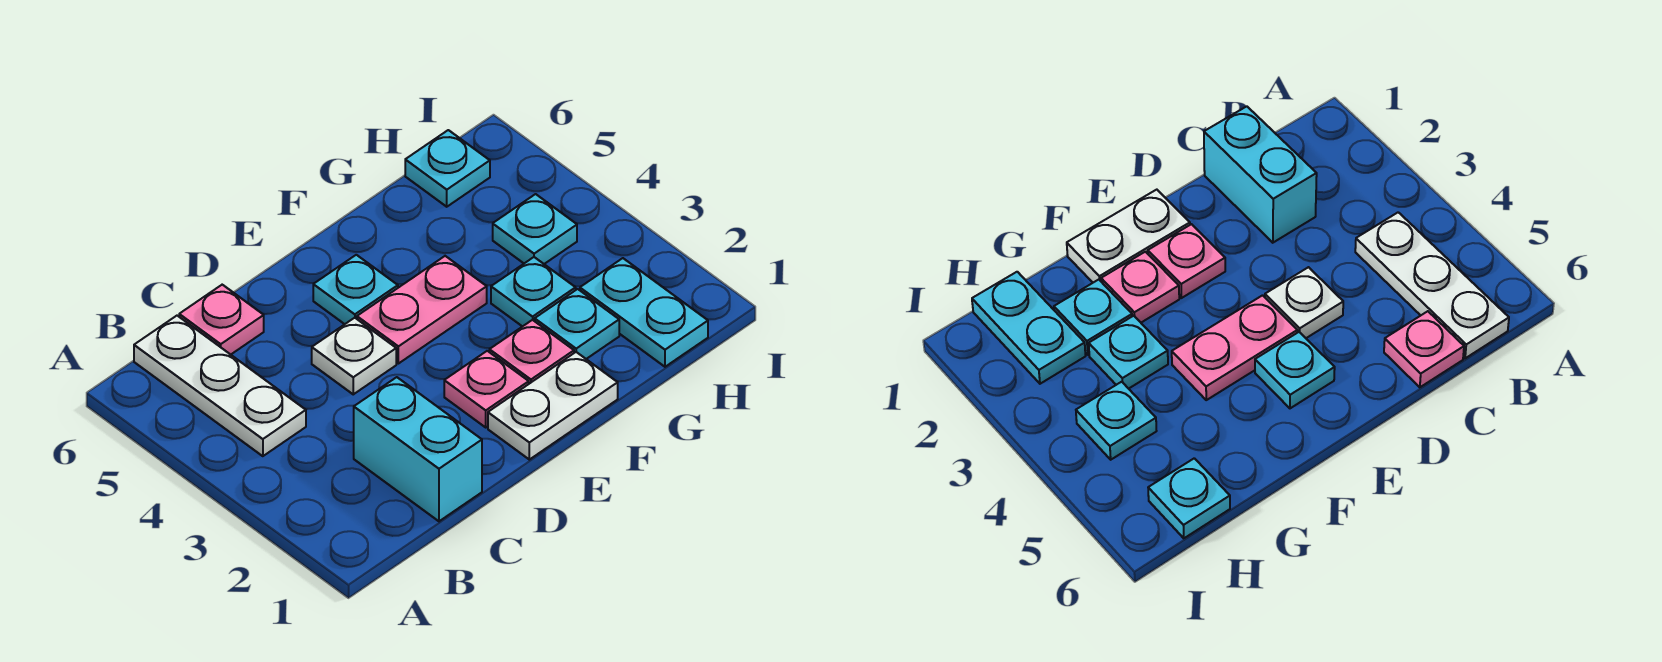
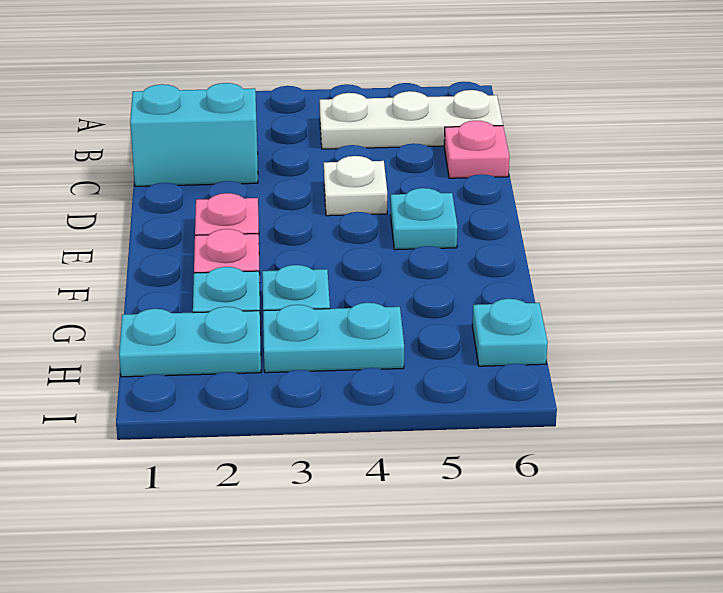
white 1x2 plate [488,352,618,460] -> none
pink 1x2 plate [357,256,487,364] -> none
cyan 1x1 plate [493,194,577,264] -> cyan 1x2 plate [263,303,404,373]

